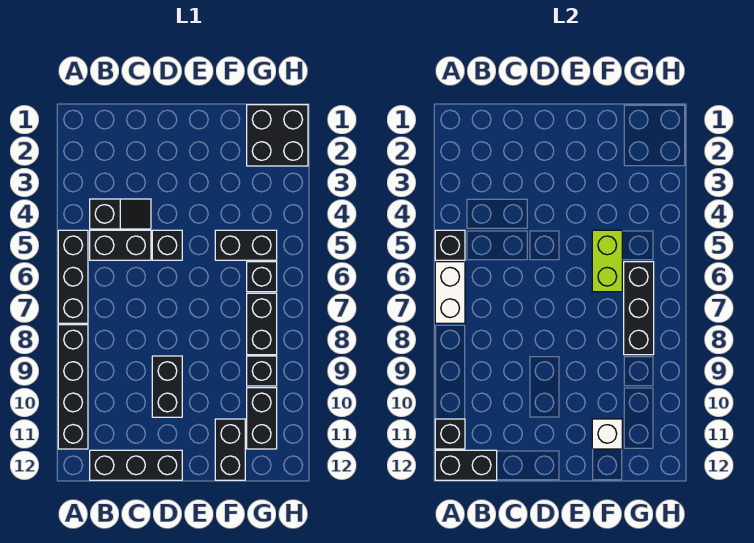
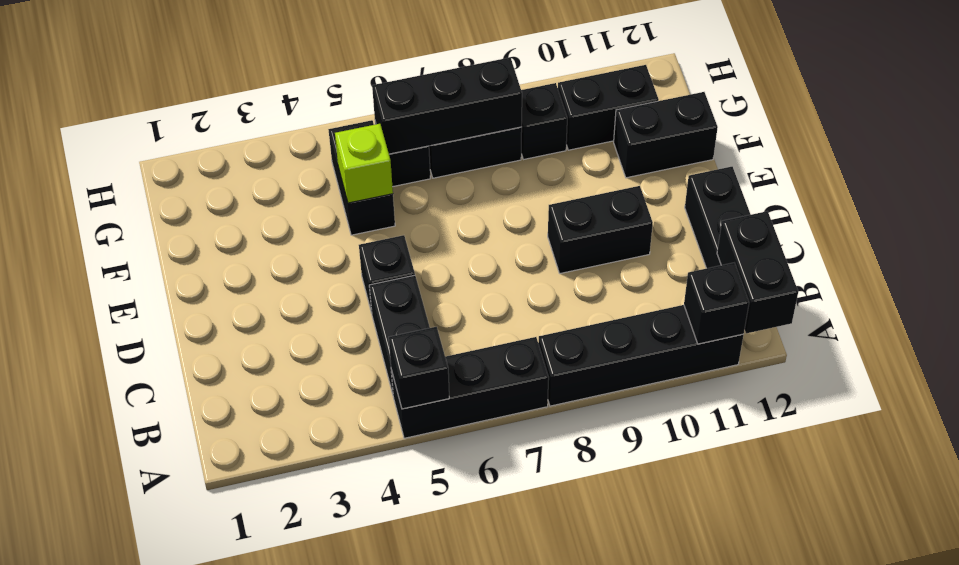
white 1x2 brick [435,262,465,323] -> none
black 1x2 slope [90,199,151,229] -> none
lime 1x2 brick [592,230,622,292] -> lime 1x1 brick [335,124,393,203]
white 1x1 brick [592,419,622,449] -> none
black 2x2 brick [247,105,308,166] -> none

